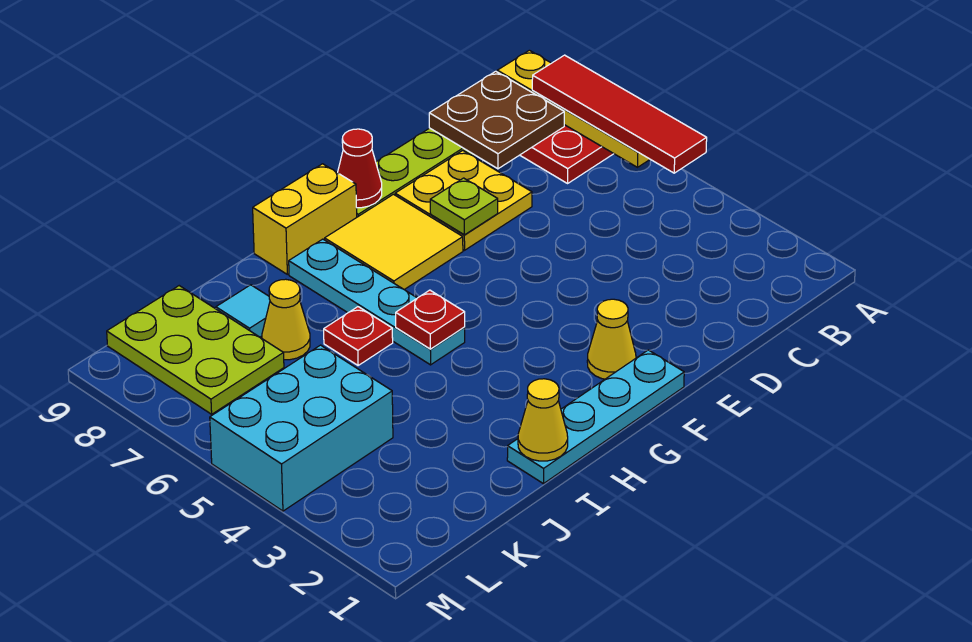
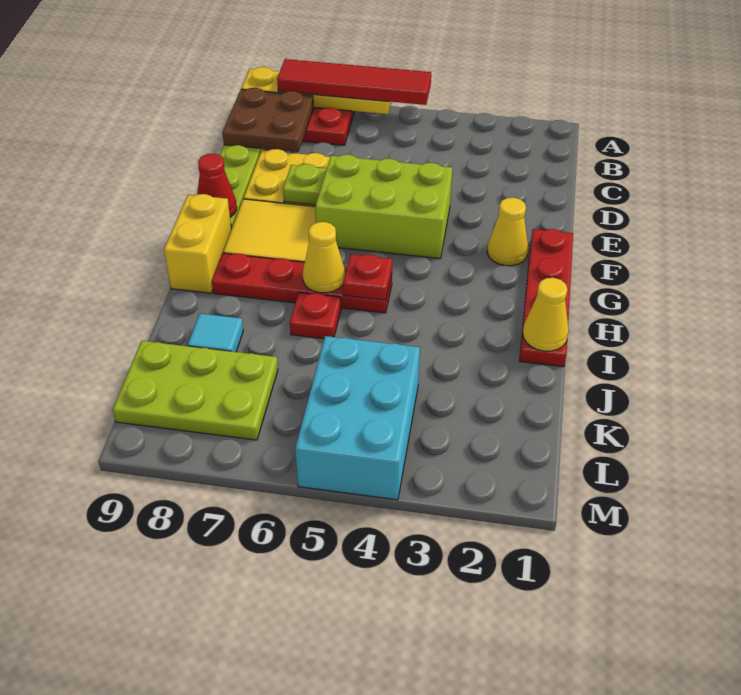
none -> lime 2x3 brick [315,154,452,259]
cyan 1x4 plate [507,350,684,484] -> red 1x4 plate [520,229,573,367]
cyan 1x4 plate [289,239,465,365] -> red 1x4 plate [212,253,392,313]
yellow 1x1 cone [262,279,310,360] -> yellow 1x1 cone moved to [303,222,345,293]

